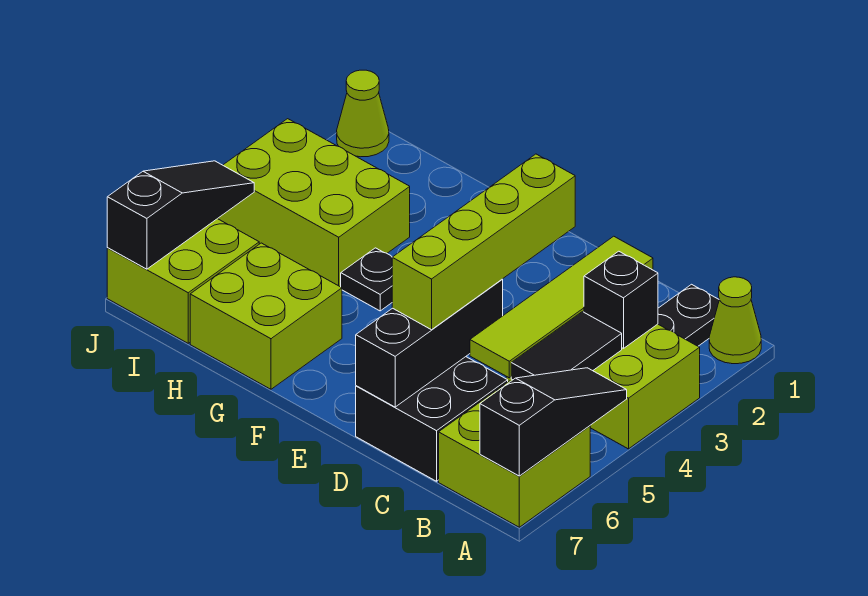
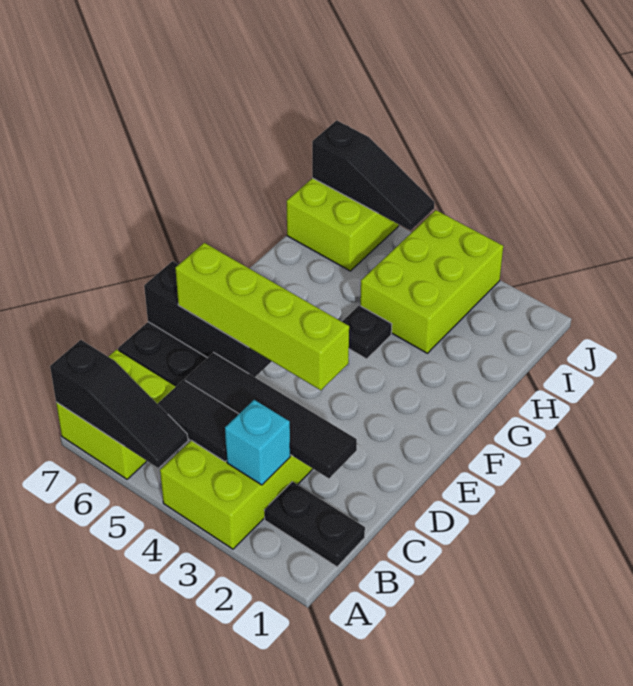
lime 1x1 cone [709,277,761,364] -> none
black 1x1 brick [584,251,658,348] -> cyan 1x1 brick [225,400,290,485]
lime 1x4 tile [470,236,653,378] -> black 1x4 tile [185,353,357,478]
lime 2x2 brick [190,243,342,389] -> none
lime 1x1 cone [337,70,389,157] -> none

